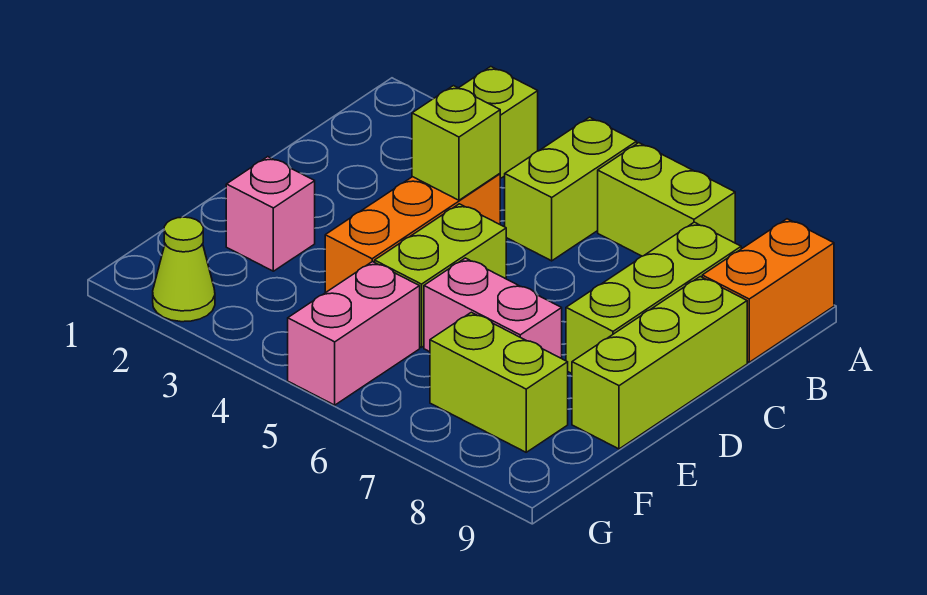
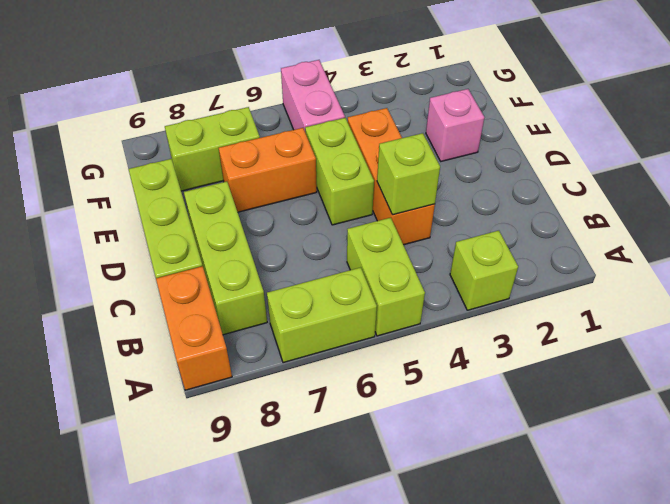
pink 1x2 brick [424,258,562,358] -> orange 1x2 brick [219,128,317,212]
lime 1x1 cone [153,217,215,322] -> none

